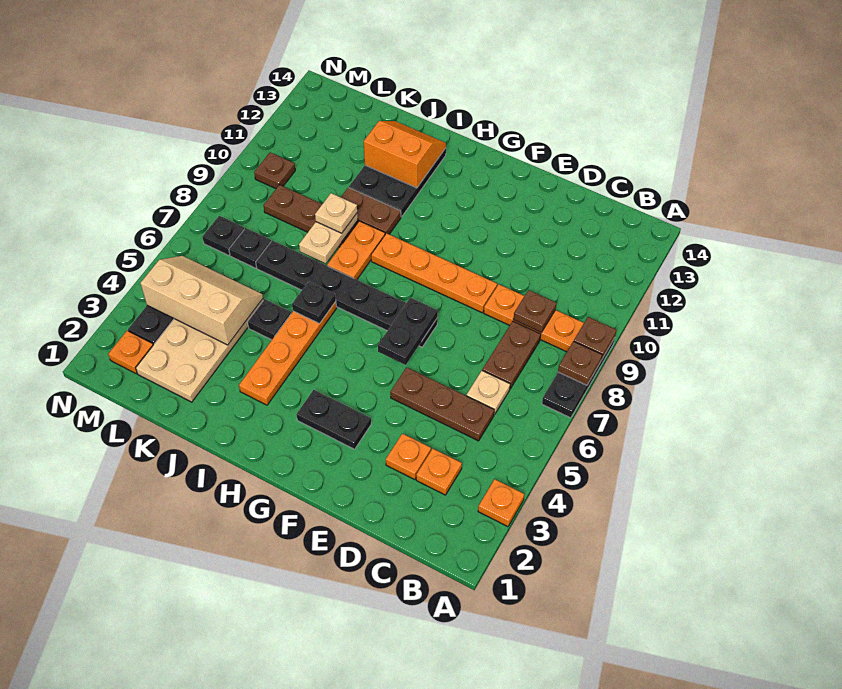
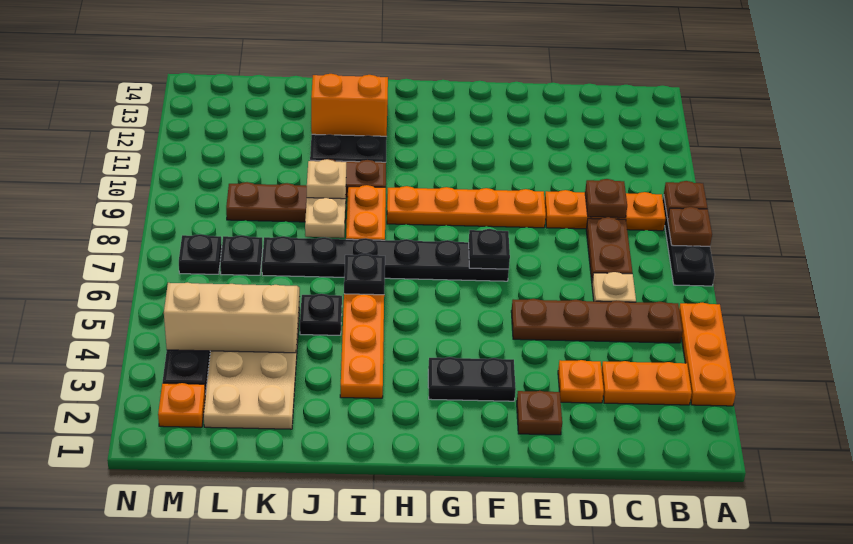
orange 1x1 plate [478,479,524,527] -> orange 1x3 plate [679,302,735,406]
orange 1x1 plate [416,449,462,495] -> orange 1x2 plate [602,361,692,405]
brown 1x3 plate [390,367,494,441] -> brown 1x4 plate [511,299,682,343]
black 1x2 plate [378,298,438,365] -> black 1x1 plate [469,229,510,269]
brown 1x1 plate [254,152,295,189] -> brown 1x1 plate moved to [517,391,562,435]

